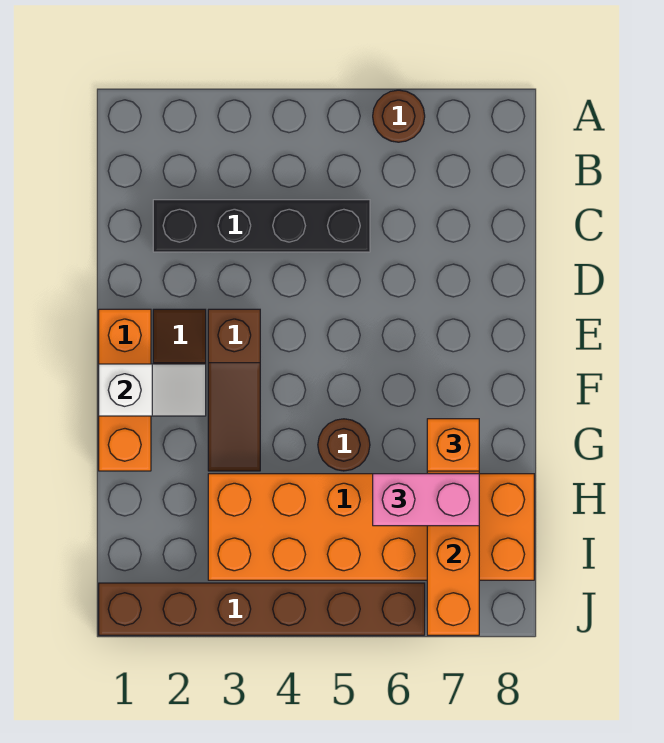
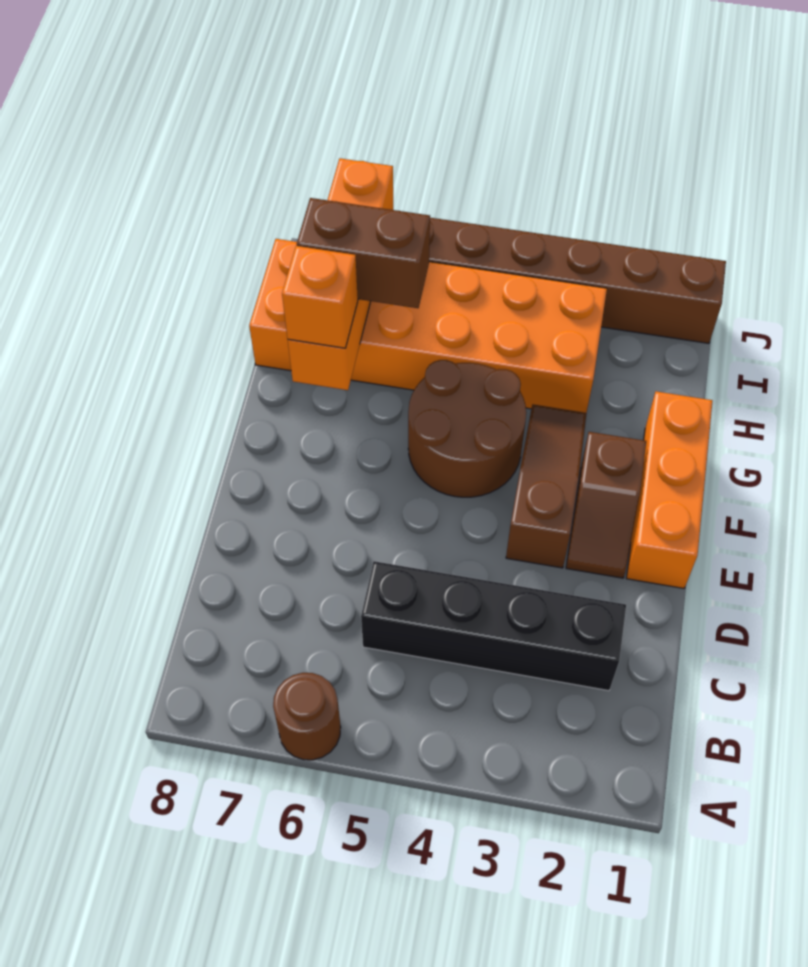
white 1x2 slope [99,364,206,416] -> none
brown 1x1 round brick [318,419,370,471] -> brown 2x2 round brick [408,360,526,497]
pink 1x2 brick [373,474,479,526] -> brown 1x2 brick [297,198,430,308]

